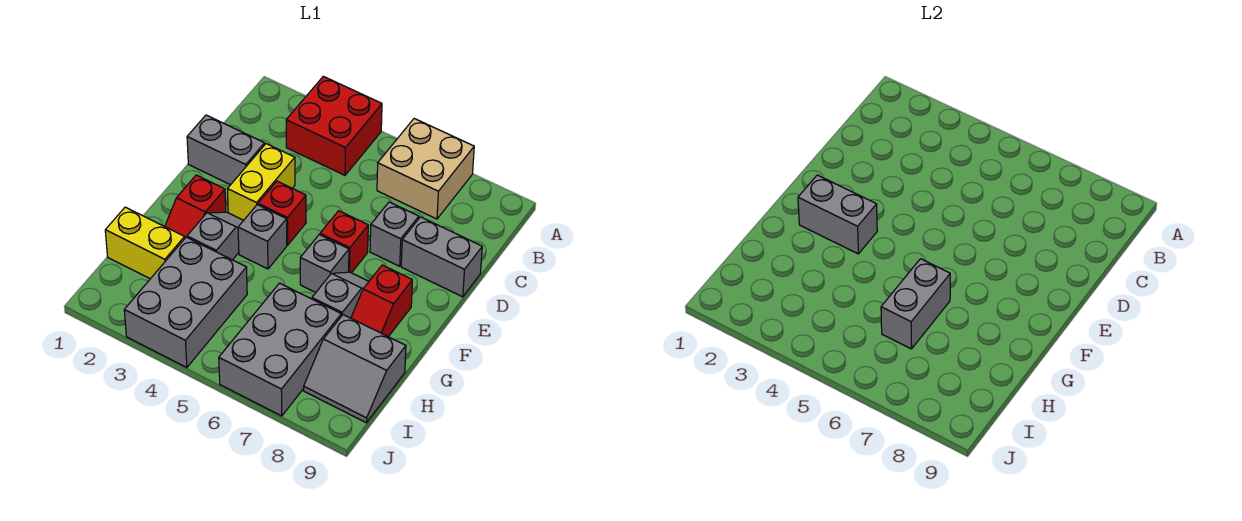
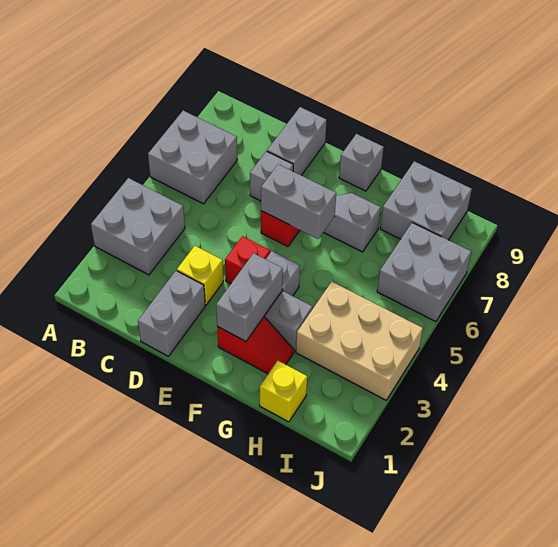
red 2x2 brick [286,76,382,175] -> grey 2x2 brick [91,178,185,275]
tan 2x2 brick [377,119,474,219] -> grey 2x2 brick [148,111,237,204]
yellow 1x2 brick [228,144,295,220] -> yellow 1x1 brick [177,246,223,305]
grey 1x1 brick [300,235,349,292] -> grey 1x1 brick moved to [339,134,384,191]
red 1x2 slope [351,265,412,337] -> none
grey 1x2 brick [881,259,950,349] -> grey 1x2 brick moved to [261,164,336,239]
yellow 1x2 brick [105,207,185,279] -> yellow 1x1 brick [260,361,307,422]
grey 2x3 brick [124,237,247,368] -> tan 2x3 brick [296,282,423,400]
grey 2x3 brick [219,283,341,416] -> grey 2x2 brick [377,223,471,322]
grey 2x2 slope [304,315,406,423] -> grey 2x2 brick [380,161,472,240]

